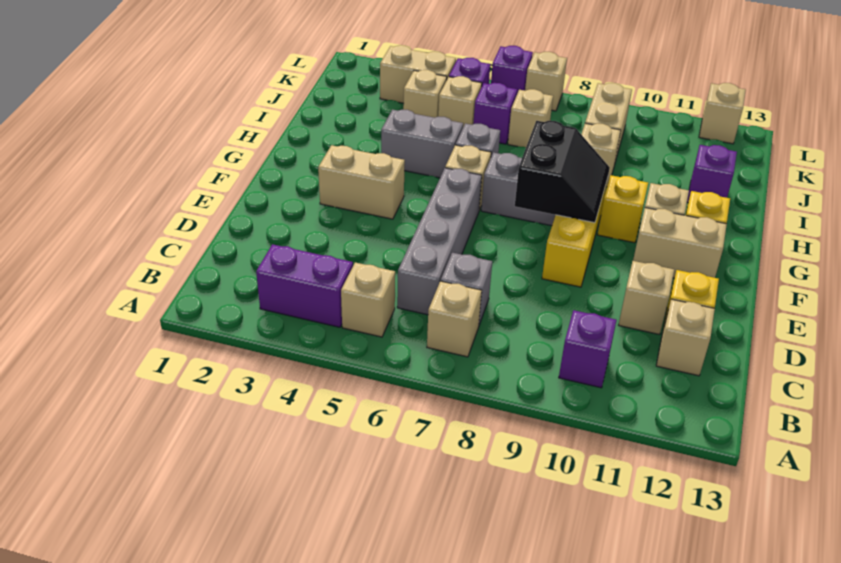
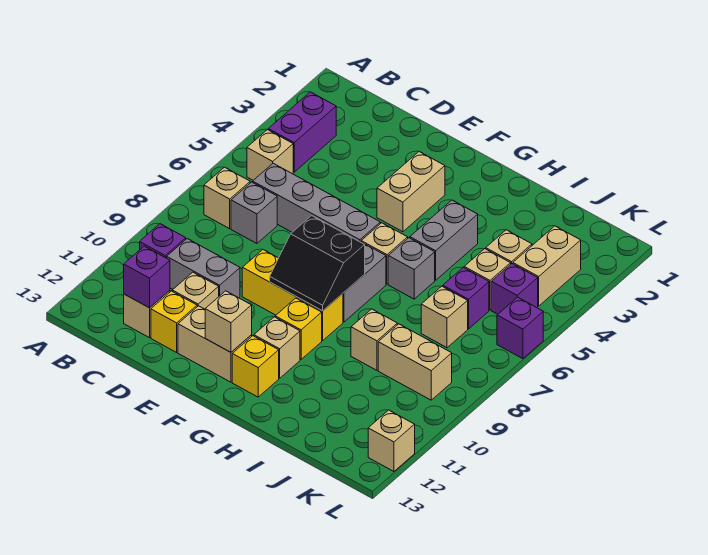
none -> grey 1x2 brick [167,239,240,298]
tan 1x2 brick [633,208,727,278] -> tan 1x2 brick turned to [178,306,252,382]
purple 1x1 brick [687,145,737,203] -> purple 1x1 brick moved to [124,246,170,308]
tan 1x1 brick [525,52,567,111] -> tan 1x1 brick moved to [205,291,252,352]

